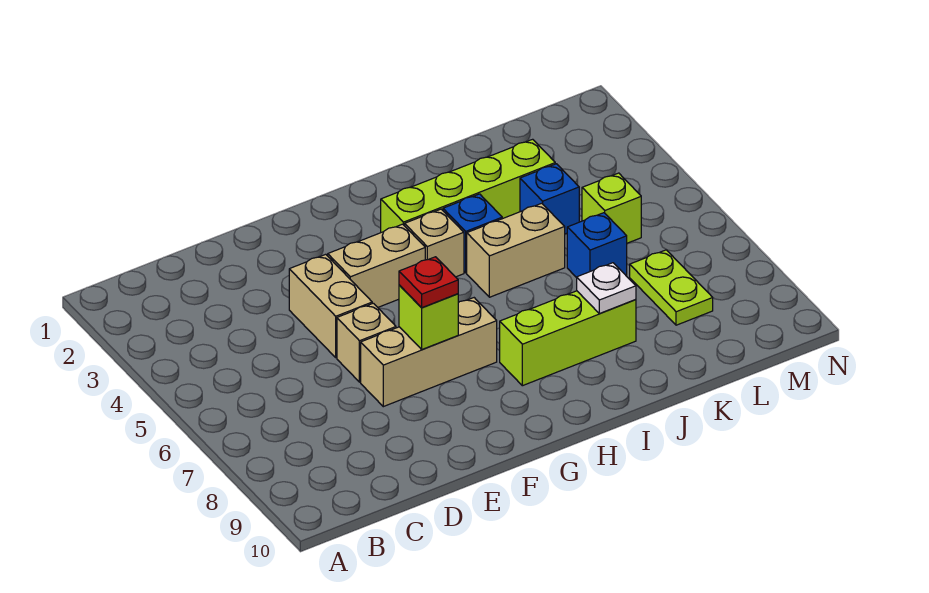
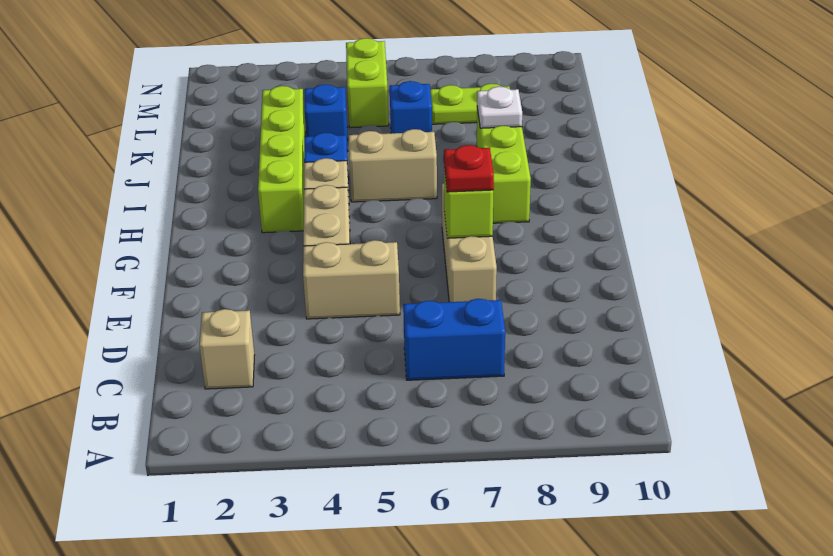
none -> blue 1x2 brick [403,299,505,380]
tan 1x1 brick [337,303,396,382] -> tan 1x1 brick moved to [199,309,254,389]
tan 1x2 brick [467,203,565,297] -> tan 1x2 brick turned to [348,129,437,202]
lime 1x1 brick [582,173,641,243] -> lime 1x2 brick [346,38,389,128]

